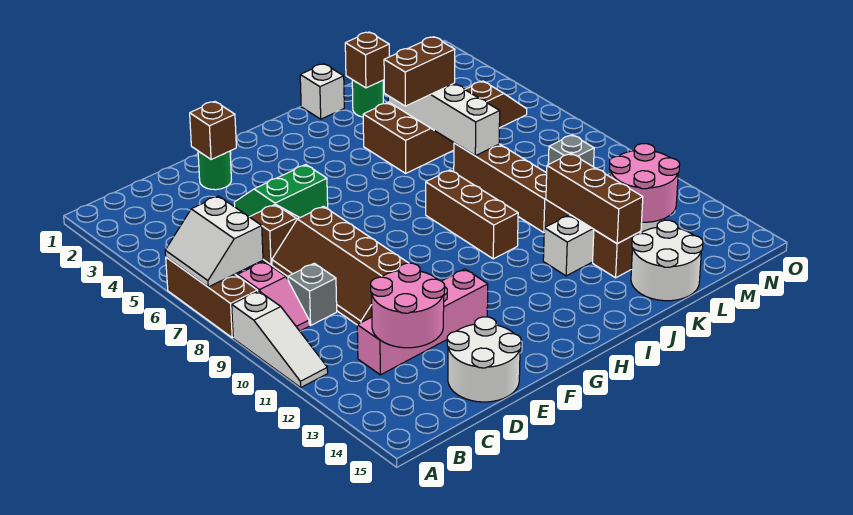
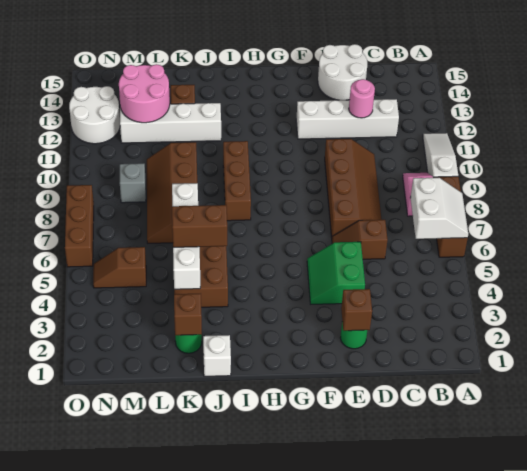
grey 1x1 brick [288,263,337,325] -> none
pink 1x4 brick [357,269,488,375] -> white 1x4 brick [296,99,399,139]
pink 2x2 round brick [371,263,445,348] -> pink 1x1 round brick [349,79,375,118]
green 2x2 slope [234,165,328,218] -> green 2x2 slope turned to [307,242,365,304]
brown 1x3 brick [546,154,643,244] -> brown 1x3 brick moved to [65,185,94,267]
white 2x2 round brick [631,220,703,301] -> white 2x2 round brick moved to [69,86,120,144]

